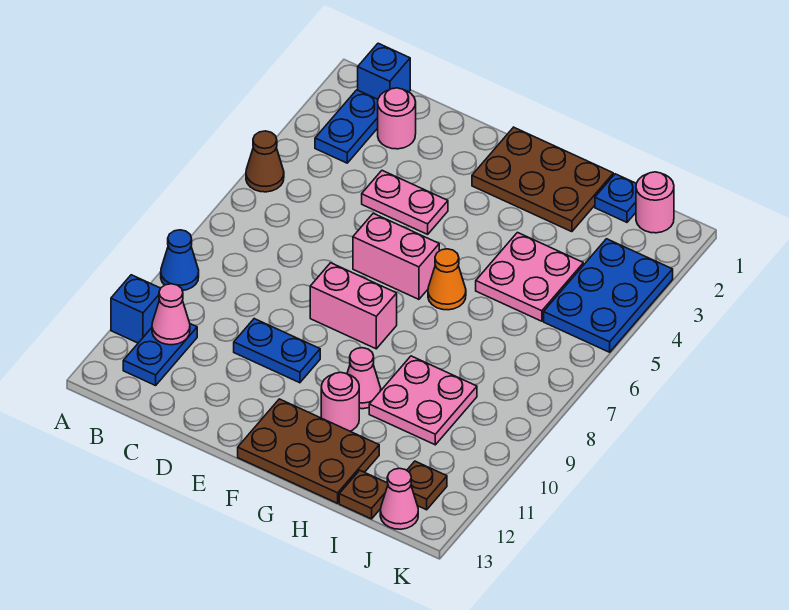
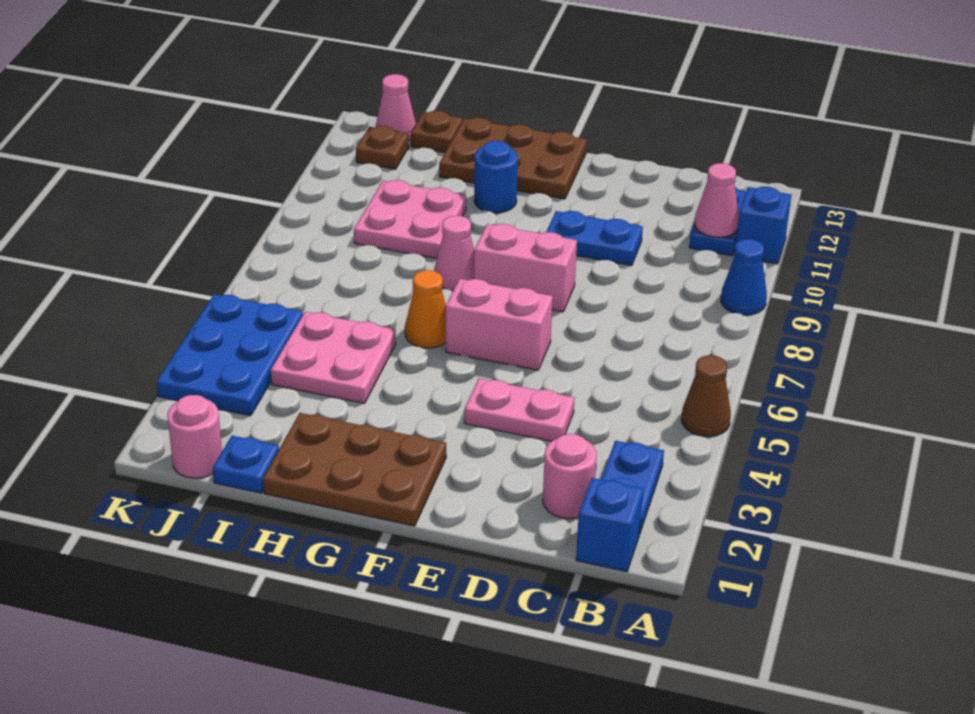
pink 1x1 cone [347,348,381,409] -> pink 1x1 cone moved to [434,216,474,291]
pink 1x1 round brick [321,372,359,431] -> blue 1x1 round brick [474,141,518,213]

